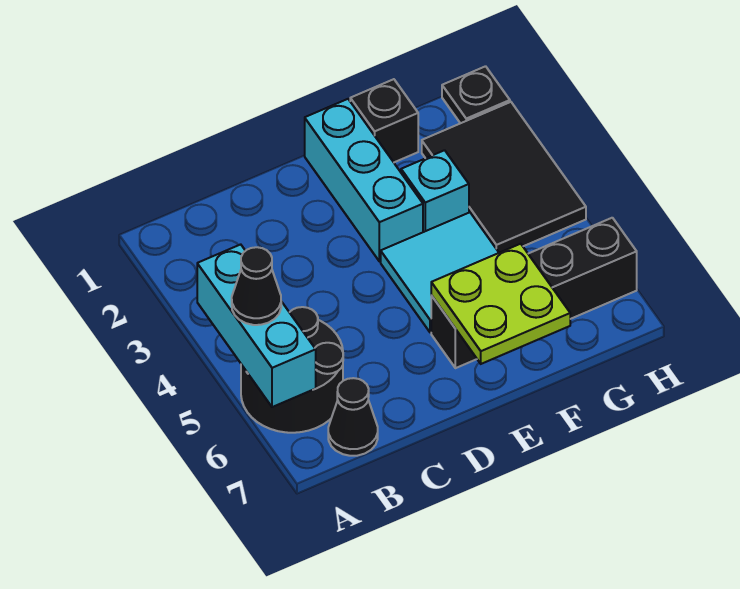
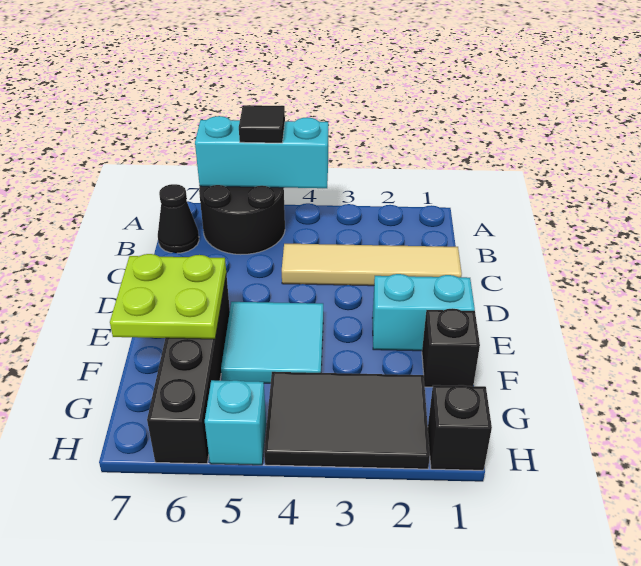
black 1x1 cone [232,247,281,325] -> black 1x1 tile [239,105,285,143]
none -> tan 1x4 tile [282,244,462,286]
cyan 1x3 brick [305,99,423,261] -> cyan 1x2 brick [373,274,475,351]
cyan 1x1 brick [401,150,469,232] -> cyan 1x1 brick moved to [205,380,266,465]
black 1x1 plate [442,66,510,123] -> black 1x1 brick [428,385,492,470]

